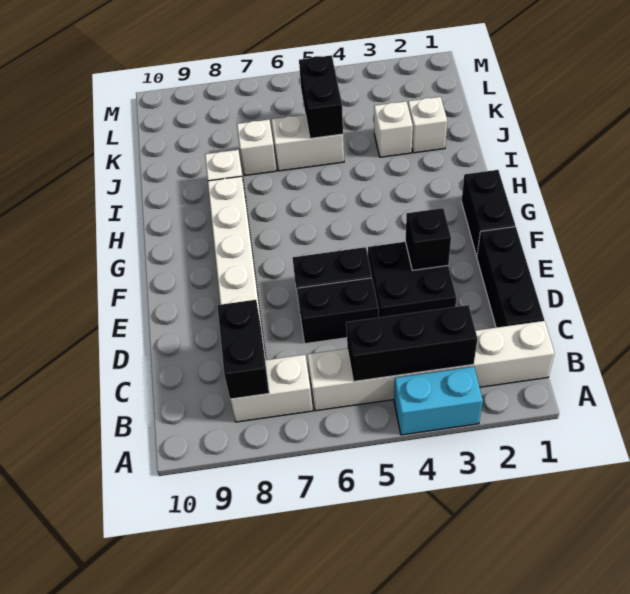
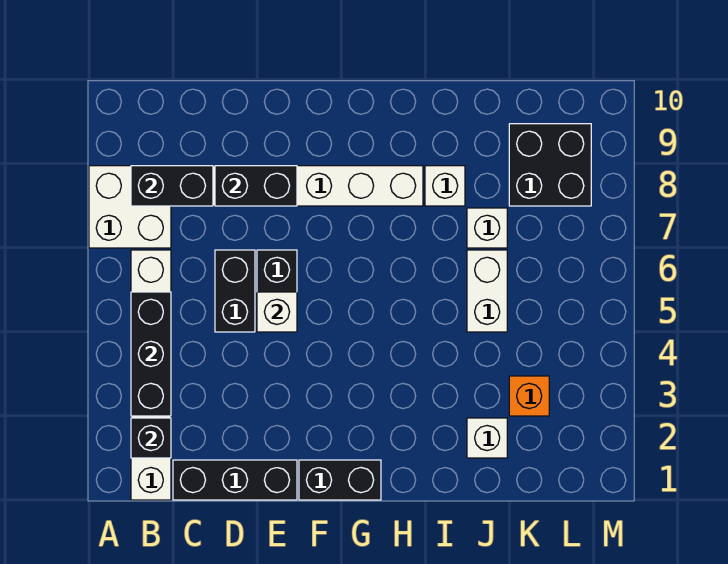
cyan 1x2 brick [394,366,483,435] -> none
white 1x2 brick [230,355,313,422] -> white 2x2 brick [89,166,171,248]
black 2x2 brick [368,242,457,318] -> black 2x2 brick moved to [509,124,591,206]
black 1x1 brick [406,208,451,270] -> black 1x1 brick moved to [131,418,171,458]
white 1x1 brick [374,101,413,157] -> white 1x1 brick moved to [257,292,297,332]
black 1x2 brick [299,55,343,138] -> black 1x2 brick moved to [215,166,297,206]
none -> orange 1x1 brick [509,376,549,416]

